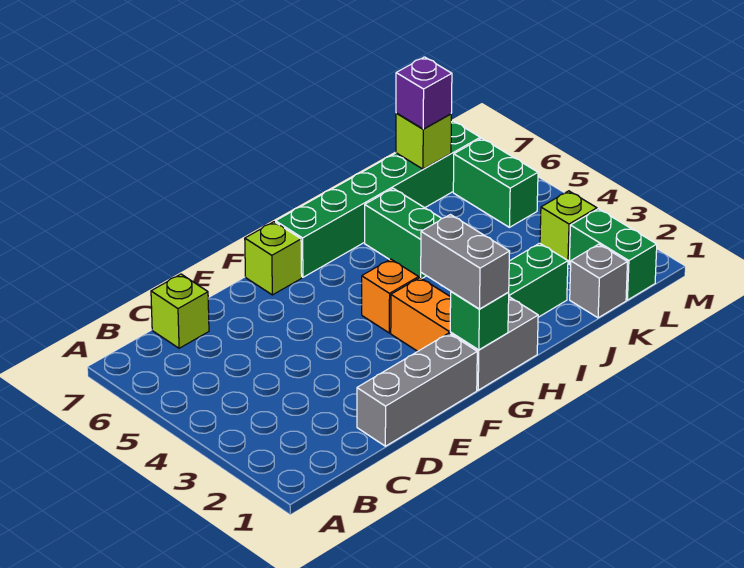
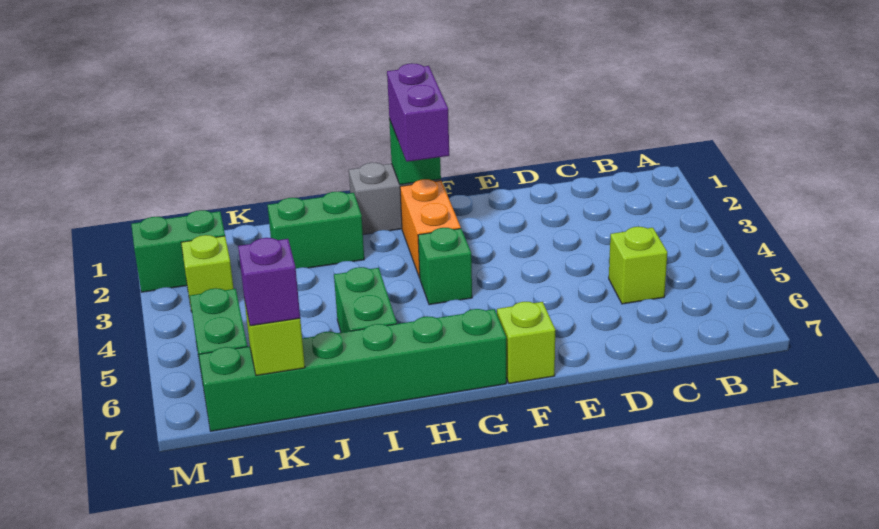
lime 1x1 brick [151,274,209,348] -> lime 1x1 brick moved to [609,227,667,304]
grey 1x3 brick [357,333,477,446] -> none
grey 1x2 brick [421,215,510,309] -> purple 1x2 brick [387,63,449,162]
orange 1x1 brick [362,259,419,333] -> green 1x1 brick [418,228,472,305]
grey 1x1 brick [570,244,627,318] -> none
green 1x2 brick [569,209,657,300] -> green 1x2 brick turned to [131,210,225,292]

